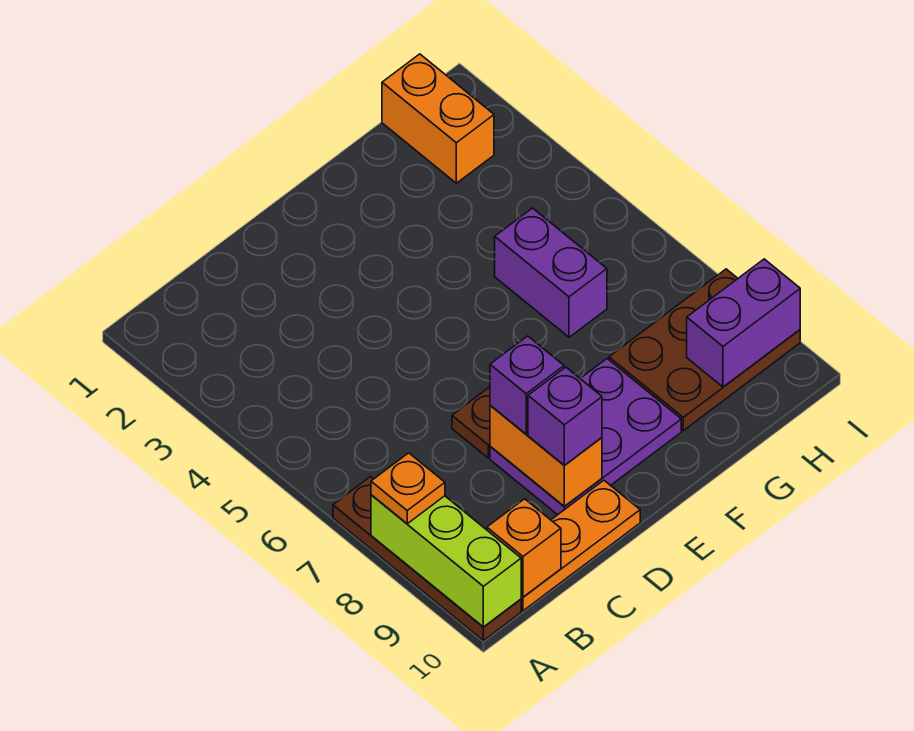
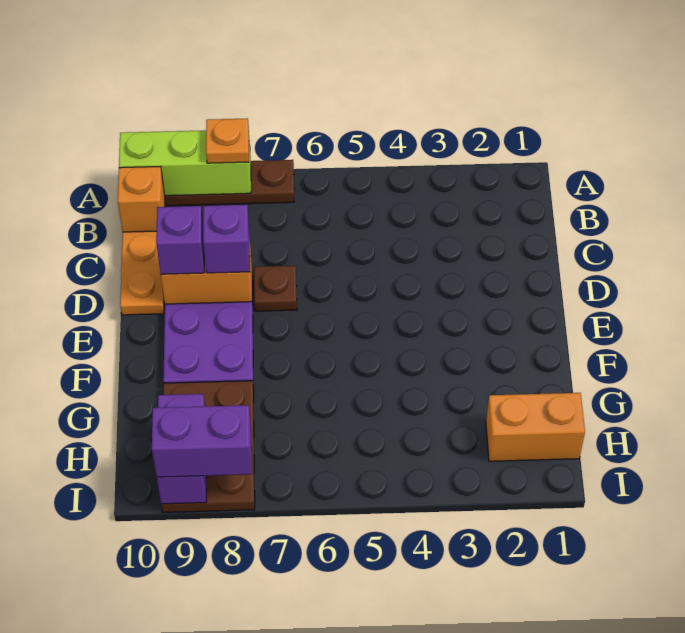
purple 1x2 brick [495,208,607,337] -> purple 1x2 brick moved to [152,405,252,477]

